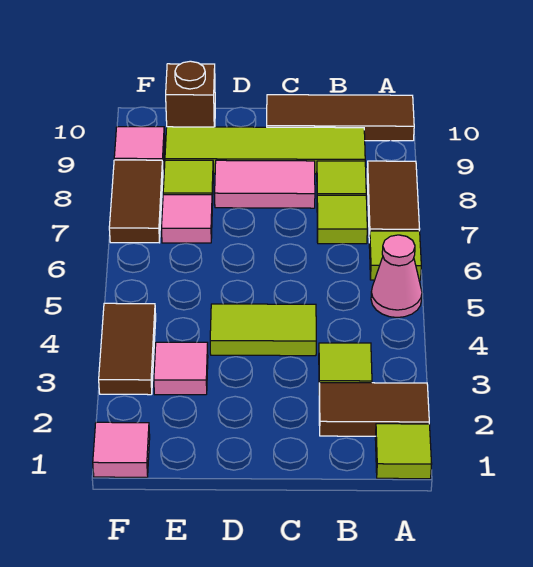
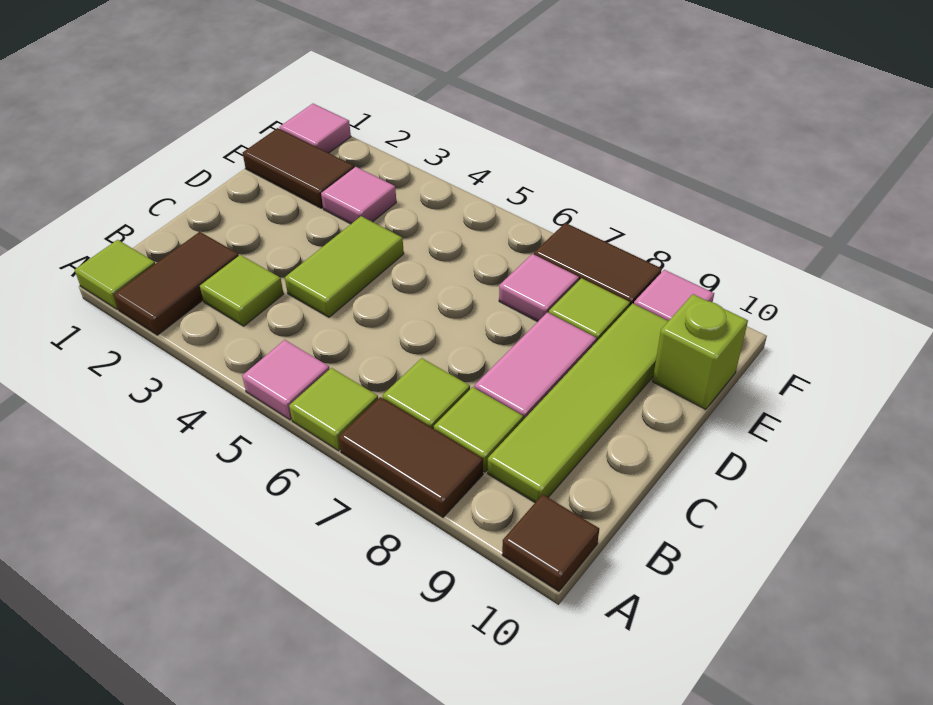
pink 1x1 cone [371,235,422,318] -> pink 1x1 tile [242,340,329,420]
brown 1x3 tile [267,95,414,141] -> brown 1x1 tile [502,494,599,591]
brown 1x1 brick [166,61,215,127] -> lime 1x1 brick [653,294,748,410]
brown 1x2 tile [99,303,156,395] -> brown 1x2 tile moved to [243,128,354,208]

